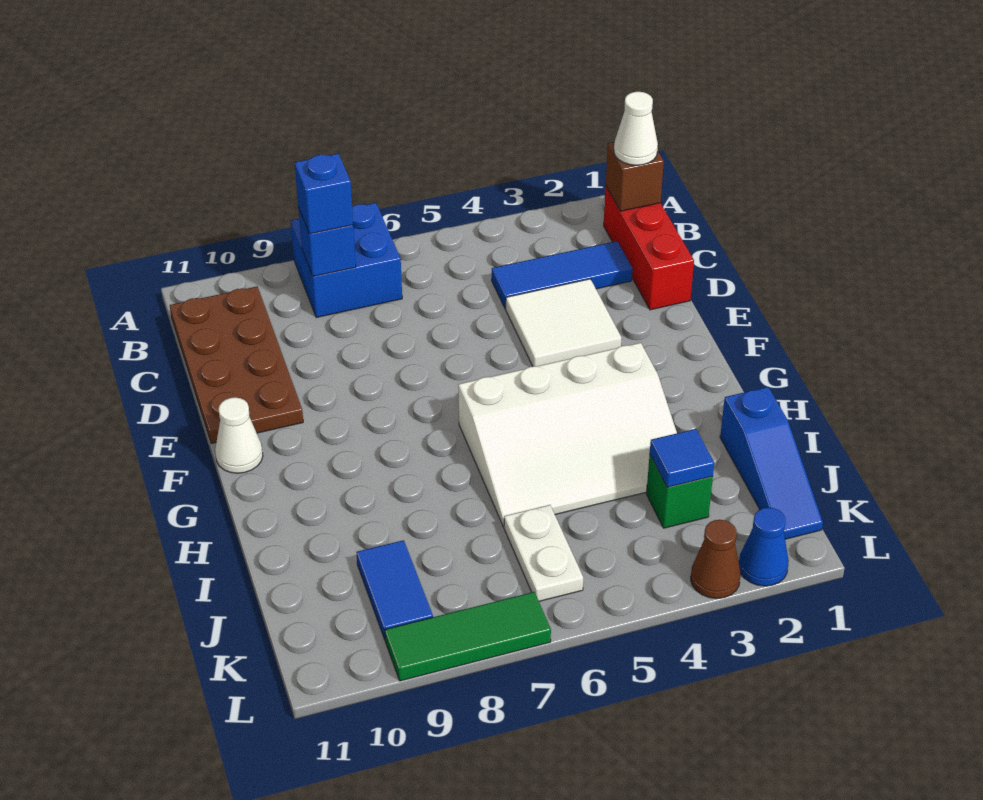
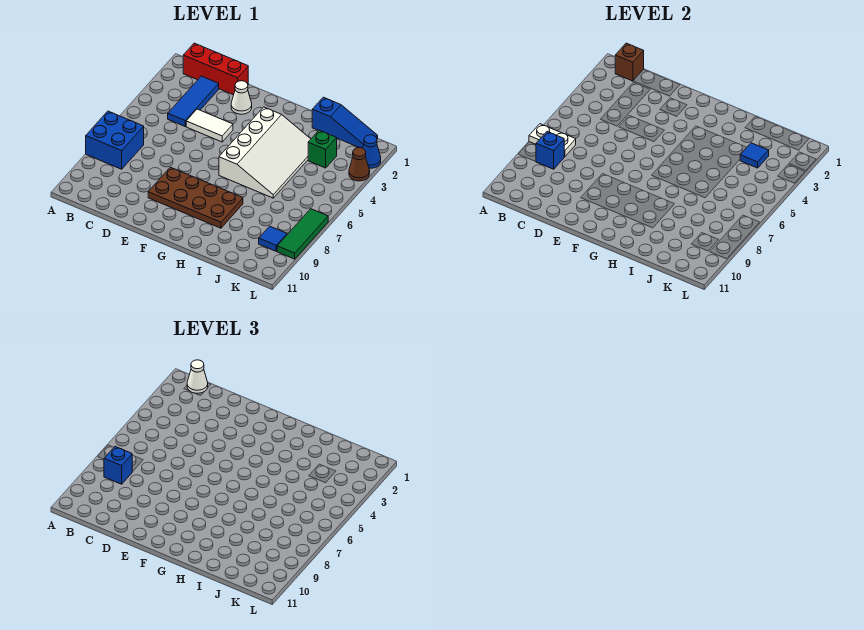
brown 2x4 plate [170,287,303,443] -> brown 2x4 plate moved to [148,167,243,228]
white 2x2 tile [506,279,621,366] -> white 1x2 tile [186,109,233,142]
white 1x1 cone [215,397,263,473] -> white 1x1 cone moved to [231,81,252,114]
white 1x2 plate [504,505,583,601] -> white 1x2 plate moved to [529,124,576,157]
blue 1x2 tile [357,540,433,639] -> blue 1x1 tile [259,226,287,251]

